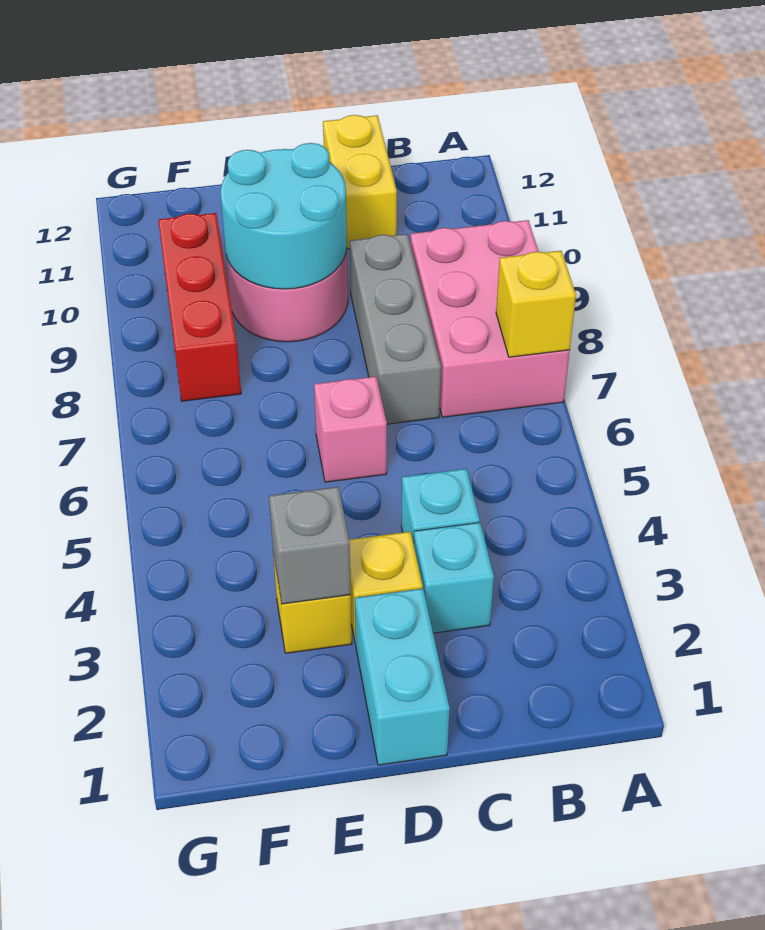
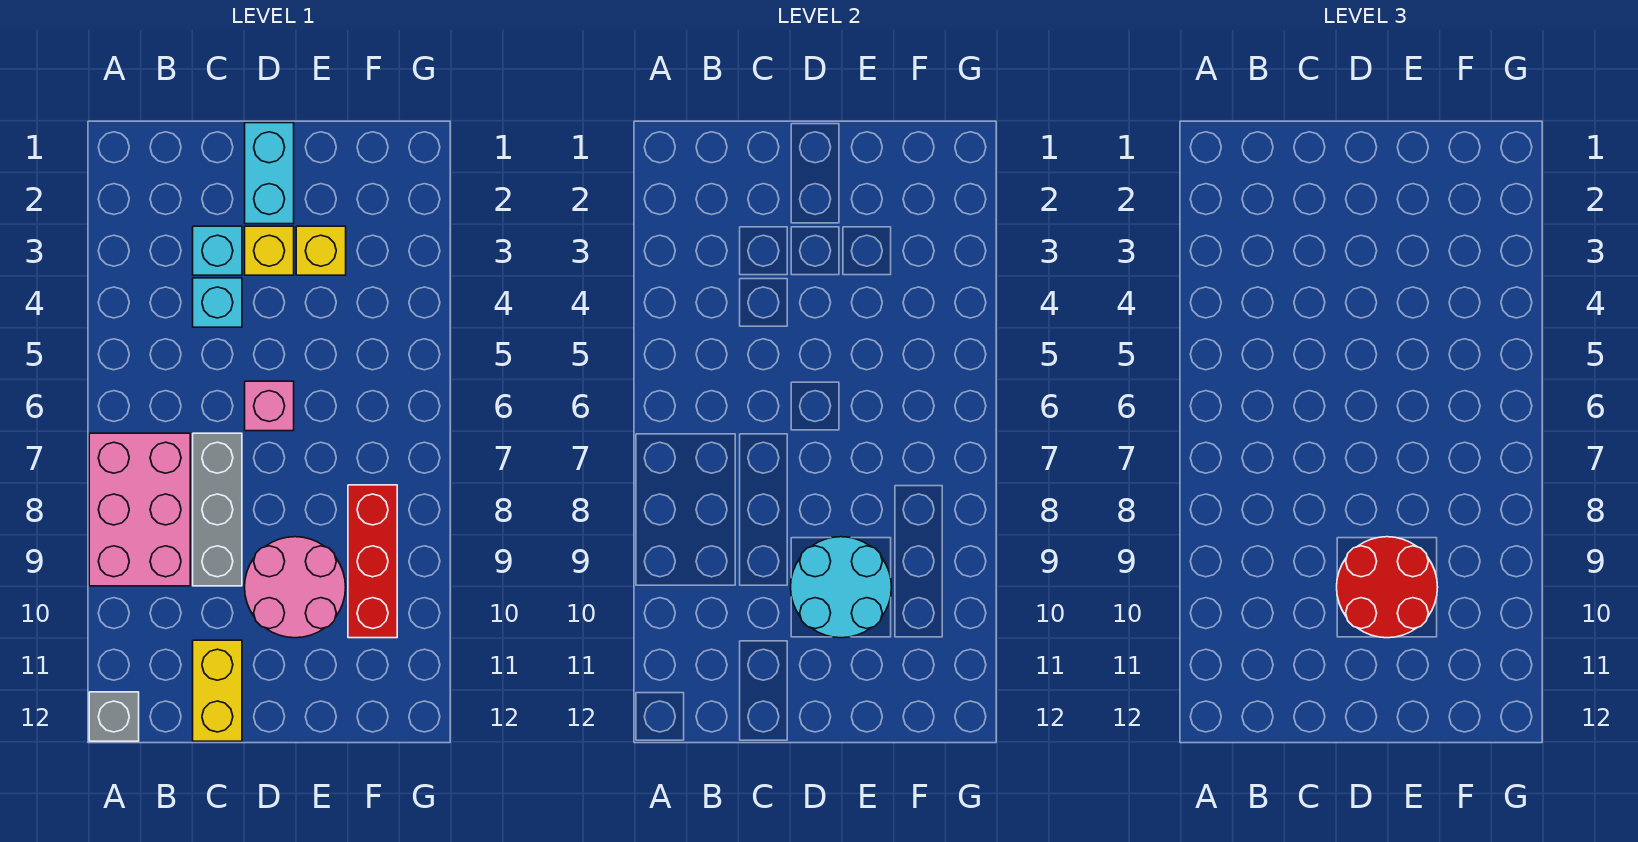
yellow 1x1 brick [496,251,576,357] -> none
none -> red 2x2 round brick [1337,537,1438,638]
grey 1x1 brick [269,487,351,604] -> grey 1x1 brick moved to [89,692,139,741]

